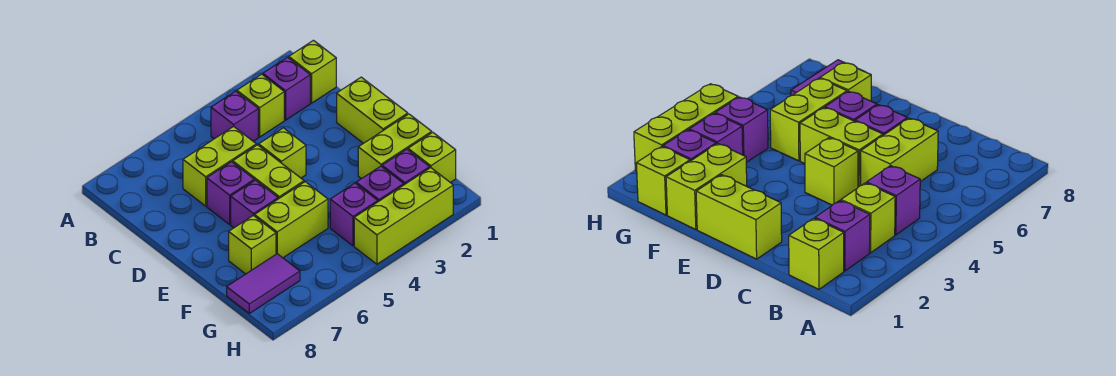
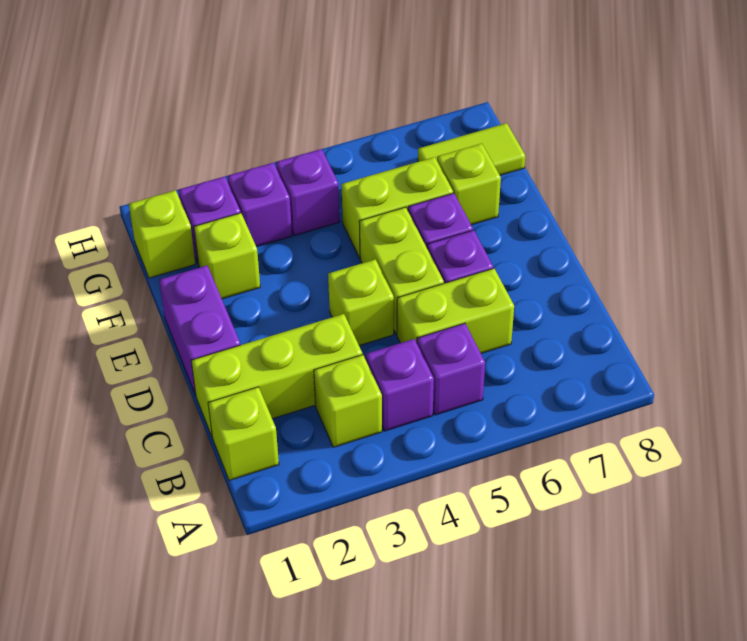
purple 1x1 brick [263,57,310,120] -> purple 1x1 brick moved to [417,323,485,415]
lime 1x2 brick [337,77,408,143] -> purple 1x2 brick [159,266,240,396]
lime 1x2 brick [358,114,432,179] -> lime 1x1 brick [194,213,260,299]
purple 1x2 tile [227,254,300,313] -> lime 1x2 tile [418,123,525,175]
lime 1x3 brick [354,168,453,264] -> lime 1x3 brick moved to [191,314,362,436]

